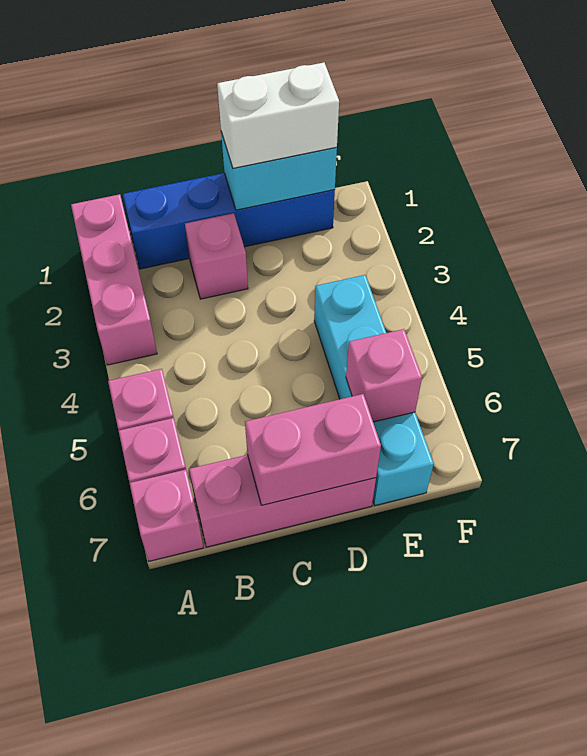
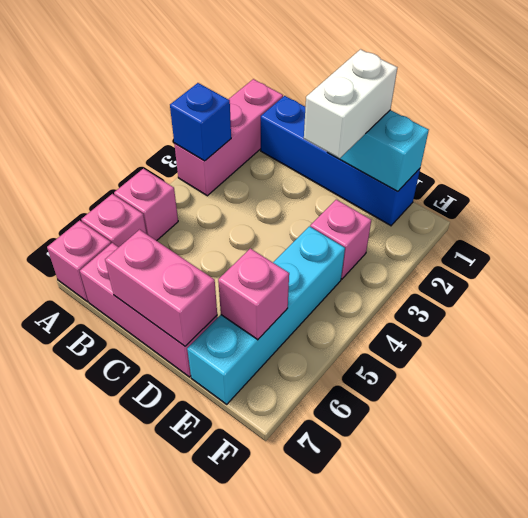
none -> blue 1x1 brick [170,83,231,161]
pink 1x1 brick [185,213,248,299] -> pink 1x1 brick moved to [310,200,371,279]
white 1x2 brick [217,63,339,168] -> white 1x2 brick turned to [304,49,397,158]

